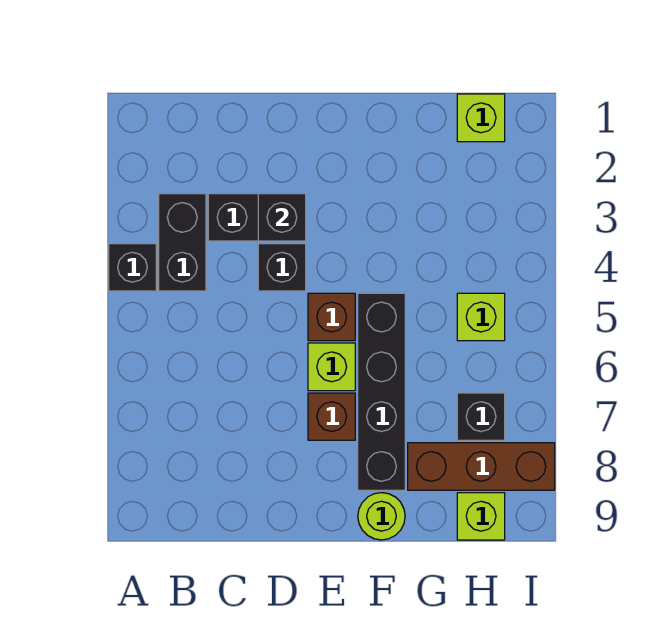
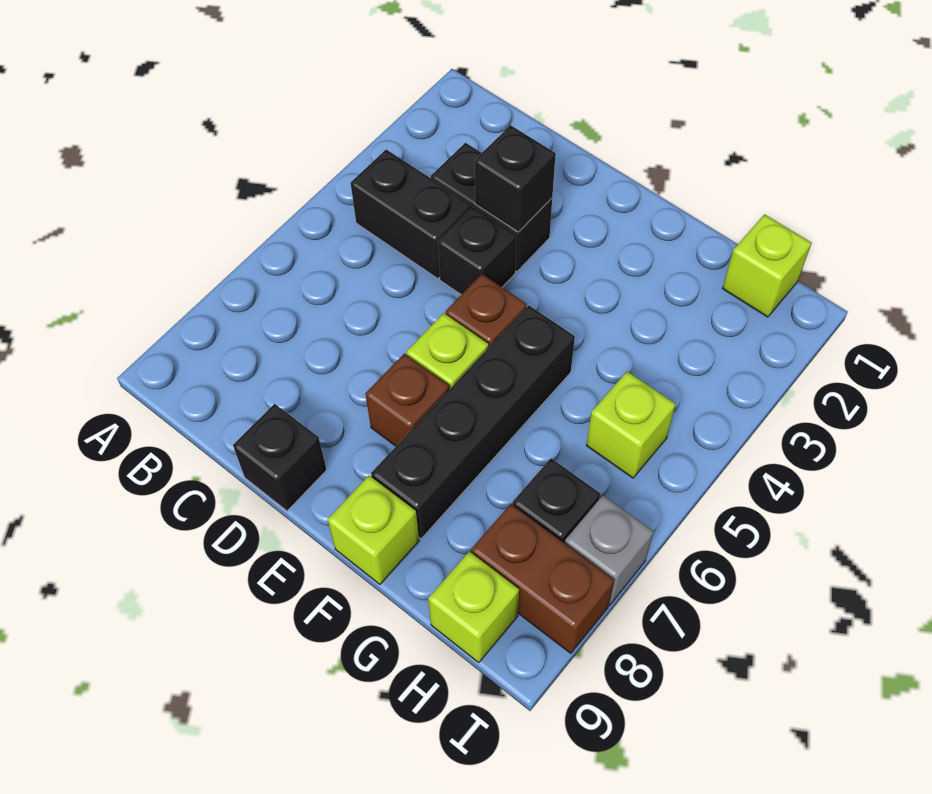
black 1x1 brick [109,244,156,291] -> black 1x1 brick moved to [233,404,327,511]
black 1x2 brick [159,194,206,291] -> black 1x2 brick turned to [351,149,471,279]
lime 1x1 round brick [358,493,405,540] -> lime 1x1 brick [328,476,419,584]
brown 1x3 brick [408,443,555,490] -> brown 1x2 brick [471,504,614,653]
none -> grey 1x1 brick [565,495,654,605]

